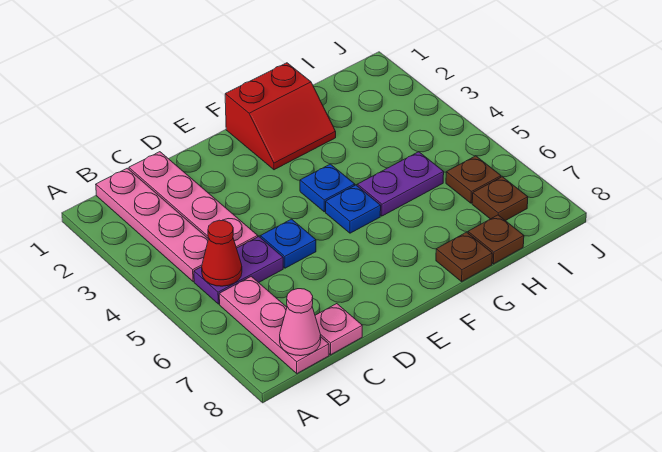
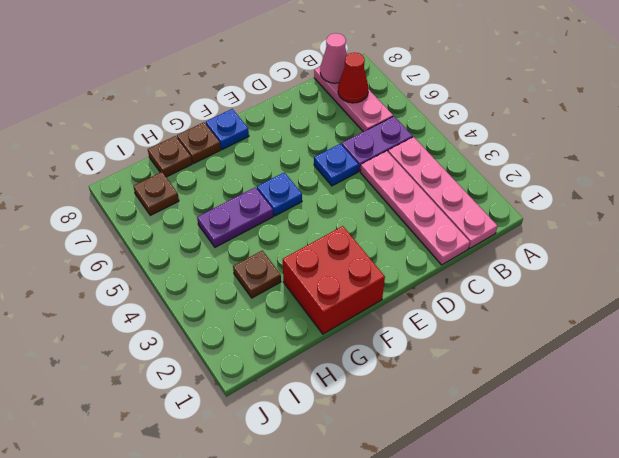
red 1x1 cone [202,220,242,286] -> red 1x1 cone moved to [338,53,369,103]
pink 1x1 plate [315,304,362,355] -> none
red 2x2 slope [225,63,336,170] -> red 2x2 brick [283,226,385,334]
blue 1x1 plate [300,164,355,212] -> blue 1x1 plate moved to [206,109,249,149]
brown 1x1 plate [446,156,501,203] -> brown 1x1 plate moved to [233,251,281,298]

